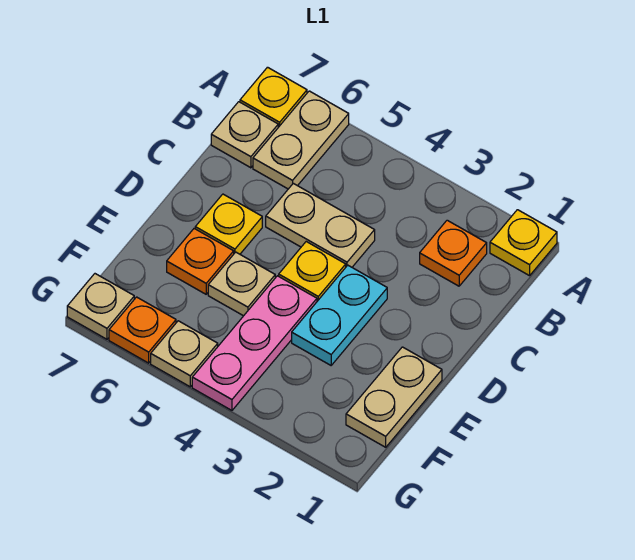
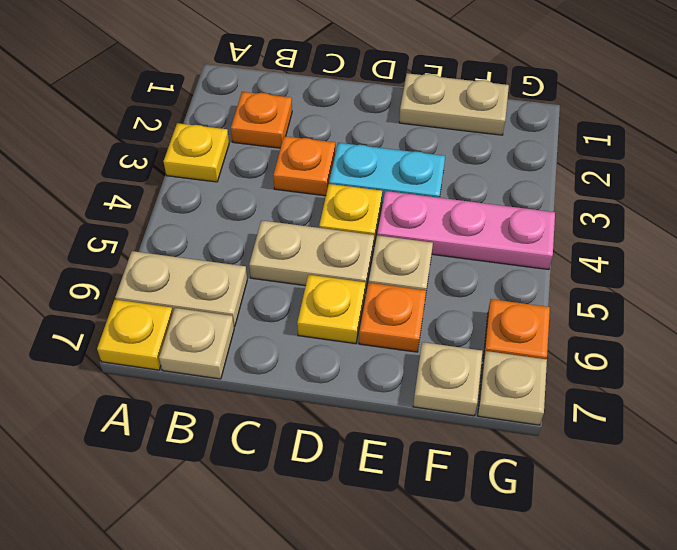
yellow 1x1 plate [490,210,557,276] -> yellow 1x1 plate moved to [164,123,229,182]
none -> orange 1x1 plate [273,136,335,196]
tan 1x2 plate [266,183,375,267] -> tan 1x2 plate turned to [249,220,374,292]
tan 1x1 plate [151,321,218,387] -> tan 1x1 plate moved to [413,342,482,416]

